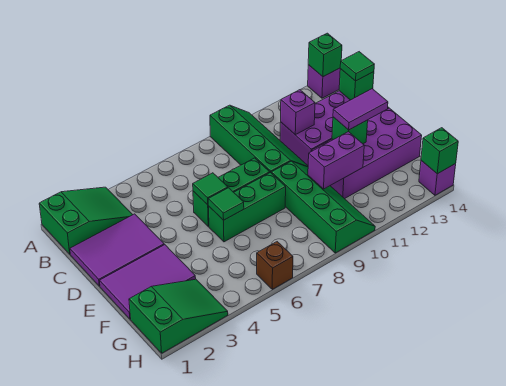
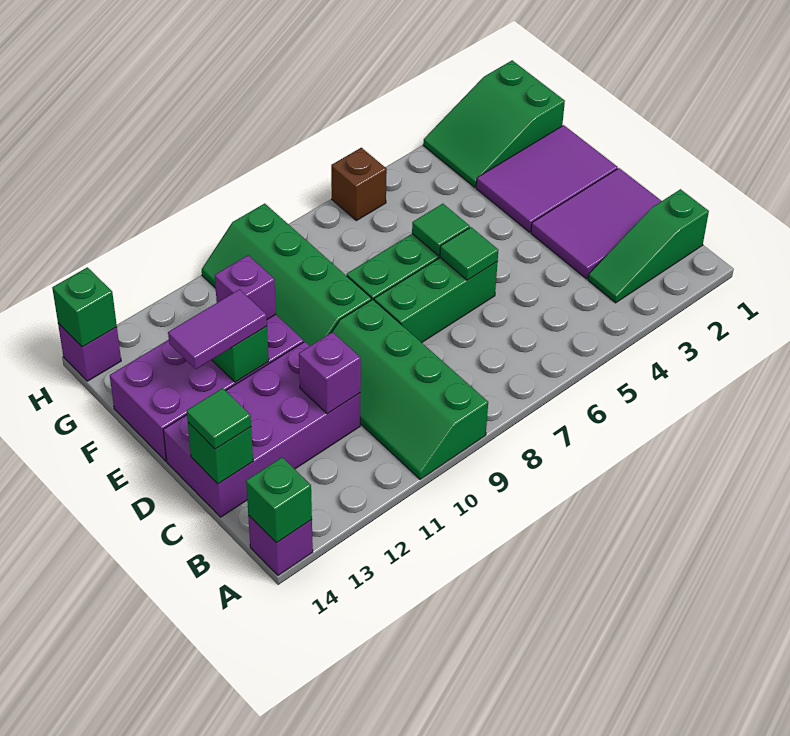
green 2x3 slope [39,187,133,254] -> green 1x3 slope [588,189,709,303]
purple 1x2 brick [308,132,364,189] -> purple 1x1 brick [215,255,276,319]

